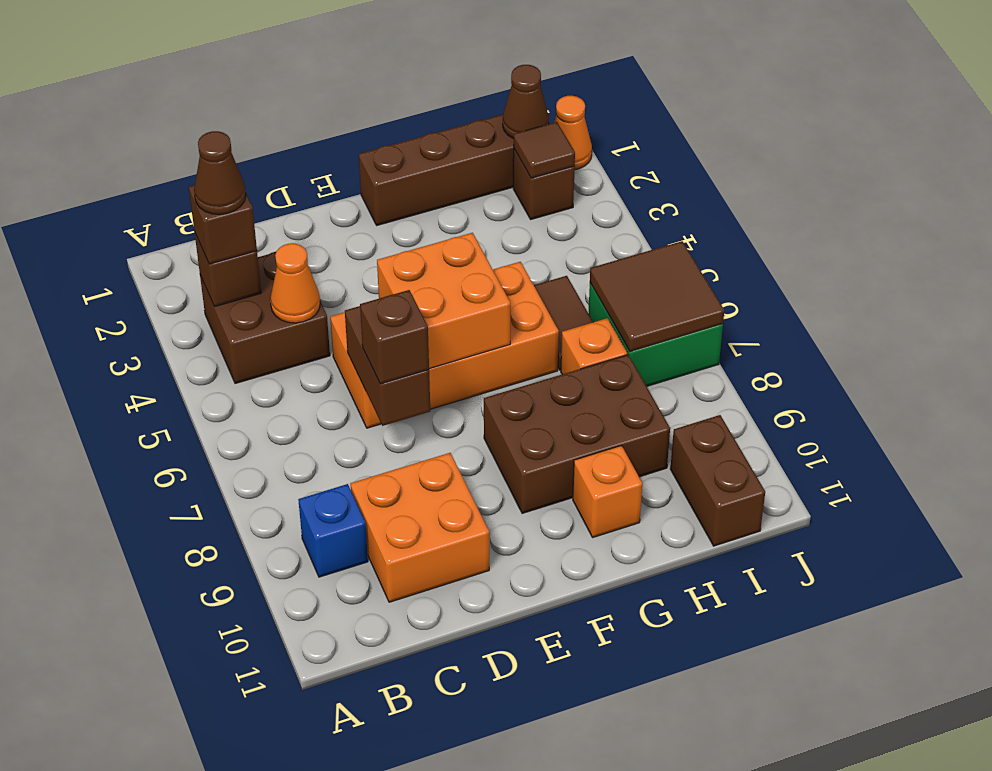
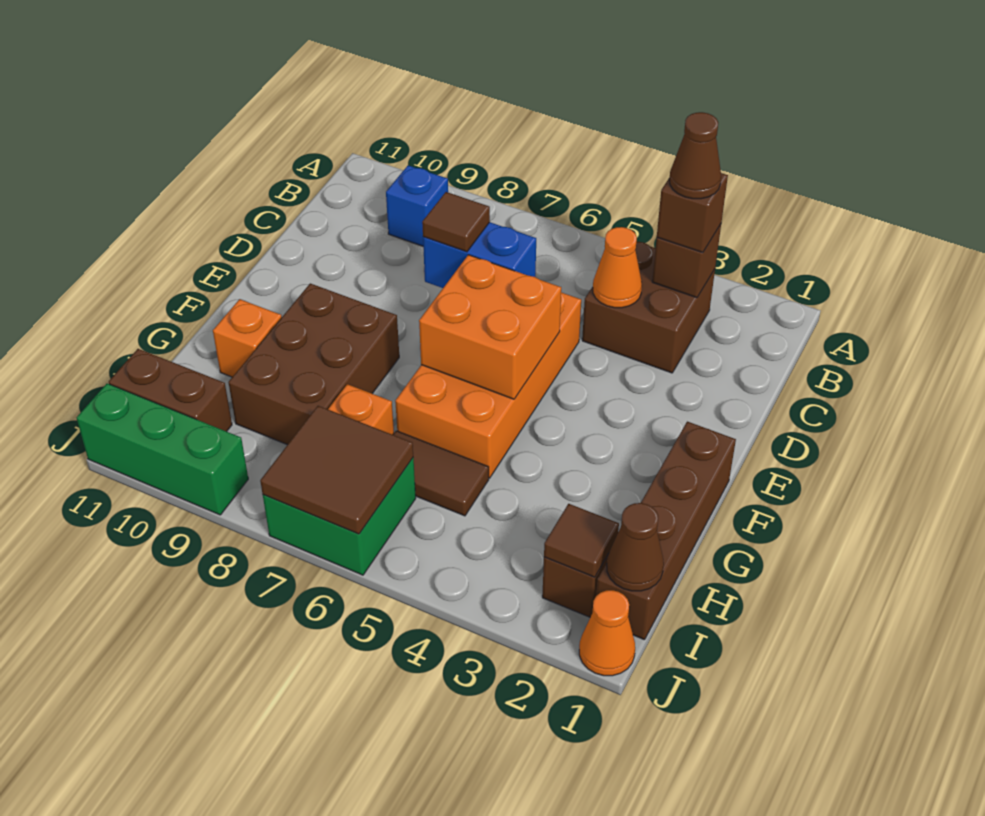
orange 2x2 brick [350,453,489,602] -> none
brown 1x2 brick [345,306,430,426] -> blue 1x2 brick [423,222,536,288]
brown 1x1 brick [360,290,429,384] -> brown 1x1 tile [422,192,490,252]
none -> green 1x3 brick [77,384,248,515]

